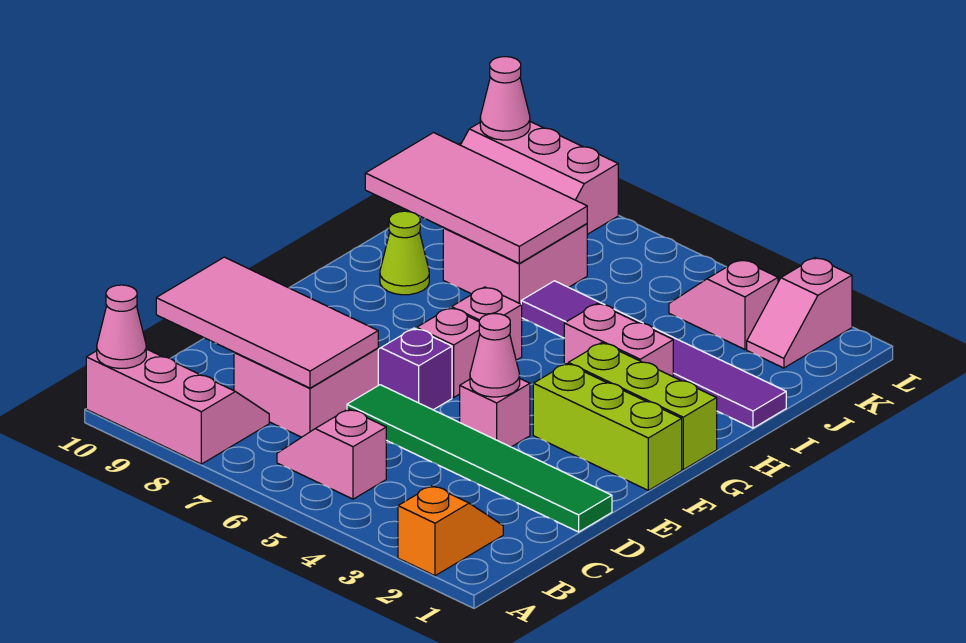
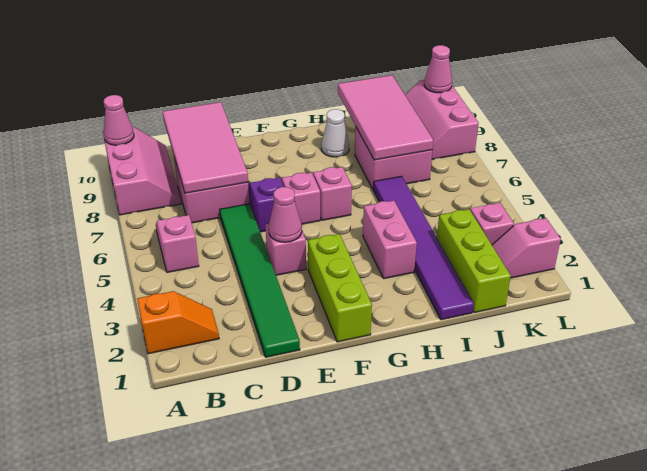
lime 1x3 brick [568,343,717,470] -> lime 1x3 brick moved to [437,209,511,313]
lime 1x1 cone [380,211,429,295] -> white 1x1 cone [321,109,349,157]

